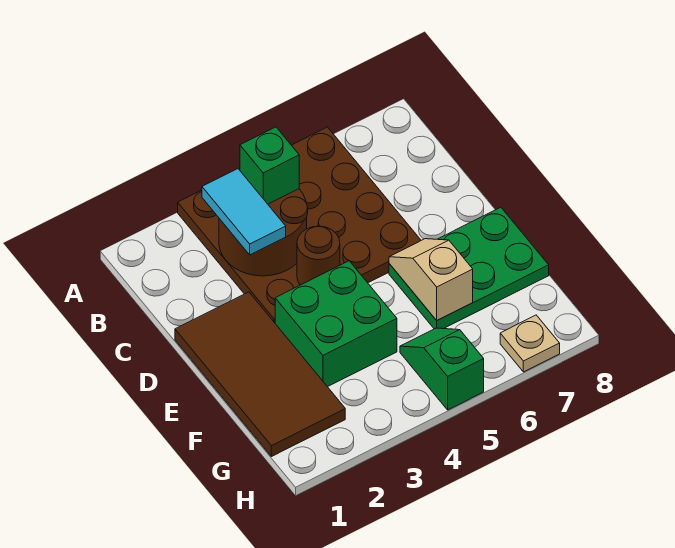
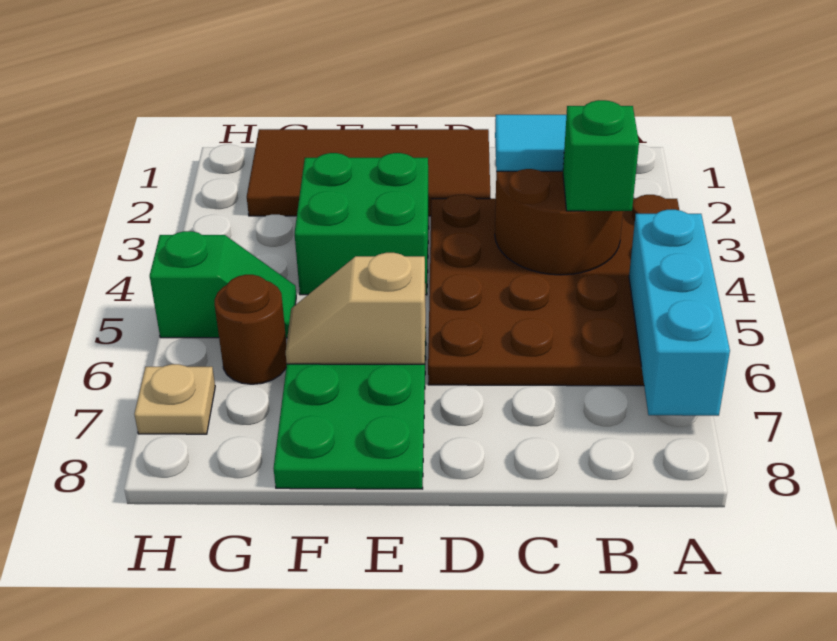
none -> cyan 1x3 brick [629,210,730,416]
brown 1x1 round brick [297,226,340,285] -> brown 1x1 round brick moved to [215,275,287,384]
tan 1x2 slope [389,239,473,320] -> tan 1x2 slope turned to [286,253,426,364]

